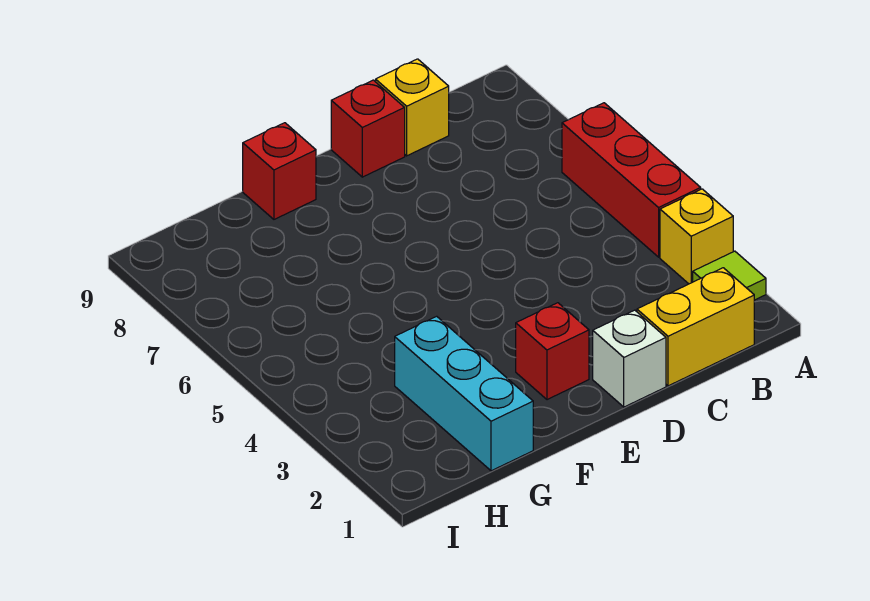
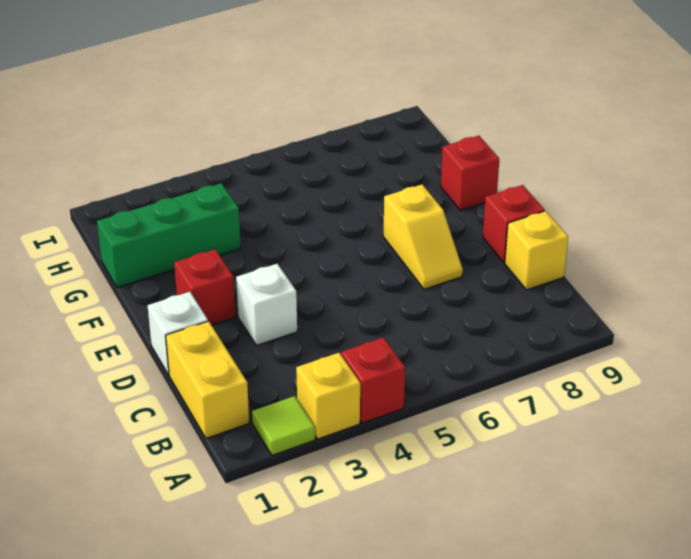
red 1x3 brick [562,103,701,257] -> red 1x1 brick [341,337,405,423]
none -> white 1x1 brick [236,264,297,345]
none -> yellow 1x2 slope [383,184,463,289]
cyan 1x3 brick [395,316,533,471] -> green 1x3 brick [97,183,241,287]

